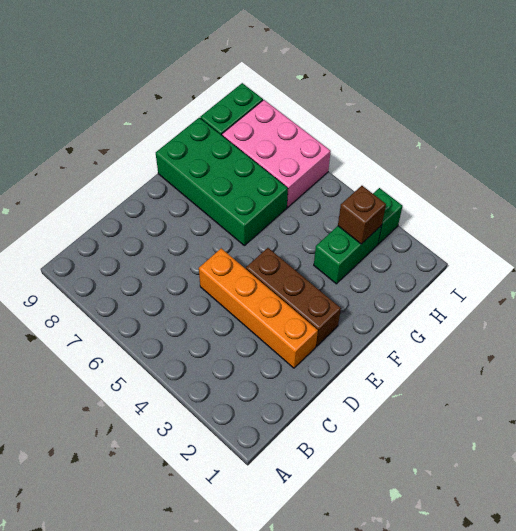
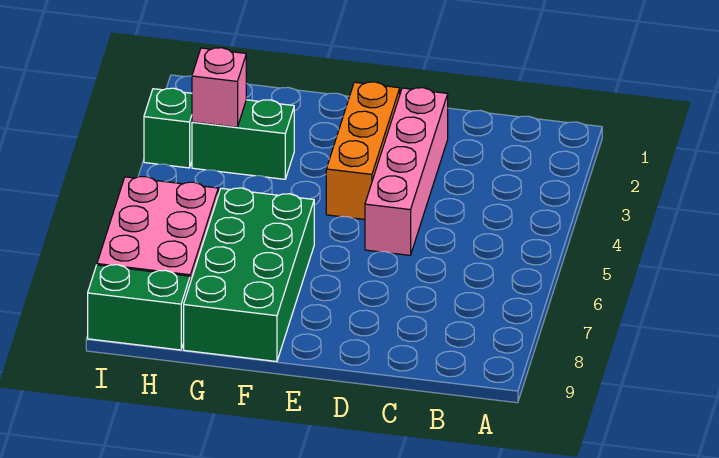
orange 1x4 brick [199,248,318,368] -> pink 1x4 brick [365,88,448,255]
brown 1x3 brick [246,248,341,346] -> orange 1x3 brick [326,82,400,219]
brown 1x1 brick [338,186,386,244] -> pink 1x1 brick [192,48,246,127]

